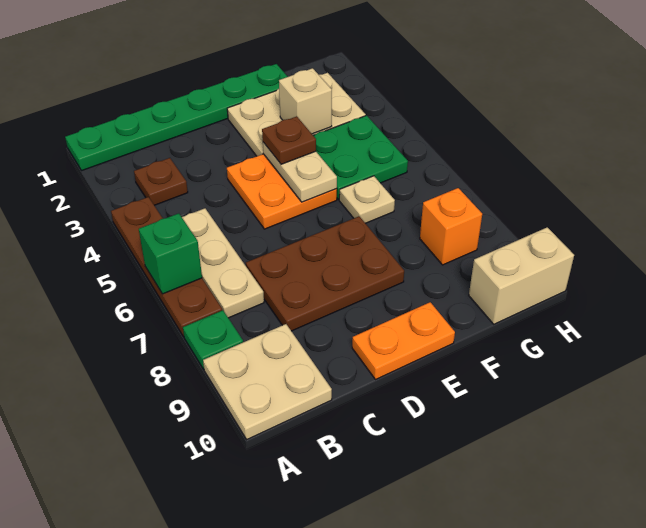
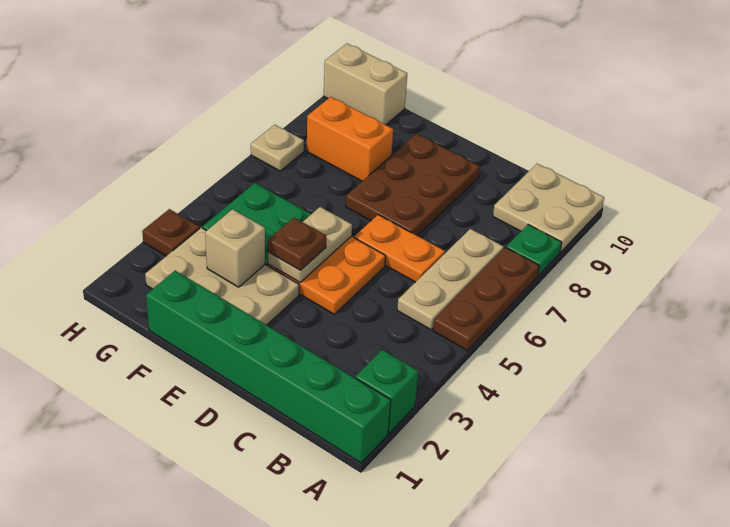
green 1x6 plate [65,64,288,171] -> green 1x6 brick [146,271,391,463]
brown 1x4 plate [111,197,222,337] -> brown 1x3 plate [433,248,539,351]
green 1x1 brick [139,213,202,294] -> green 1x1 brick moved to [356,350,419,433]
brown 1x1 plate [134,158,188,205] -> brown 1x1 plate moved to [142,209,200,256]
brown 2x3 plate [246,216,404,331] -> brown 2x3 plate turned to [346,134,480,236]
orange 1x2 plate [352,302,455,380] -> orange 1x2 plate moved to [354,215,445,282]
tan 1x1 plate [339,176,395,223] -> tan 1x1 plate moved to [251,125,304,171]
orange 1x1 brick [420,188,482,265] -> orange 1x2 brick [307,97,393,181]

